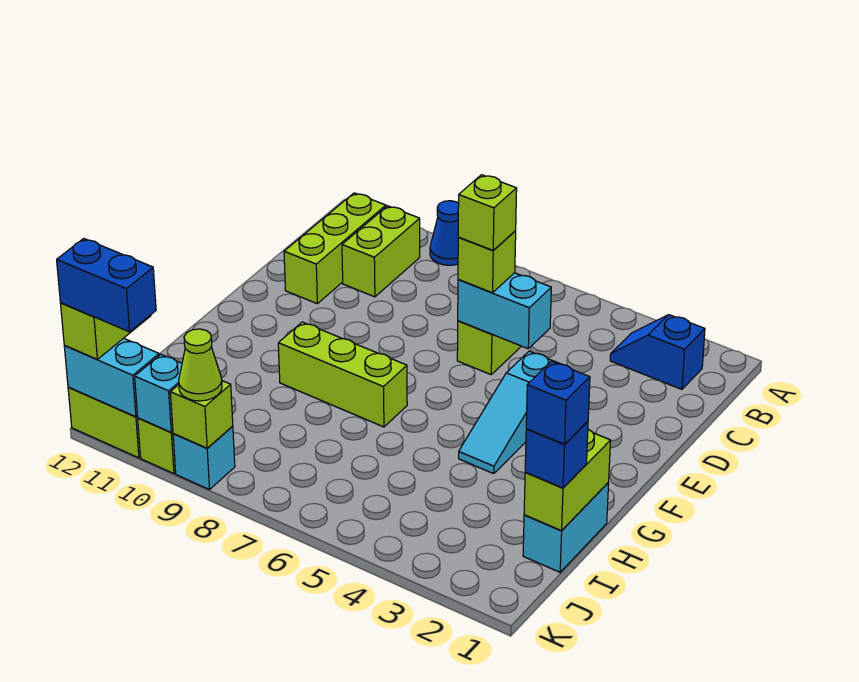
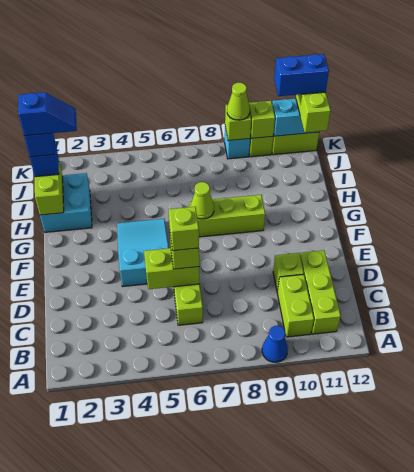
blue 1x2 slope [610,315,705,389] -> blue 1x2 slope moved to [18,92,77,136]
cyan 1x2 brick [458,273,551,349] -> lime 1x2 brick [144,248,200,289]
none -> lime 1x1 brick [273,253,304,292]
cyan 1x3 slope [459,351,560,474] -> cyan 2x3 slope [117,219,169,287]
none -> lime 1x1 cone [191,182,214,219]
cyan 1x2 brick [523,483,609,572] -> cyan 2x2 brick [40,173,92,232]
cyan 1x1 brick [135,354,182,432] -> lime 1x1 brick [249,101,275,138]

